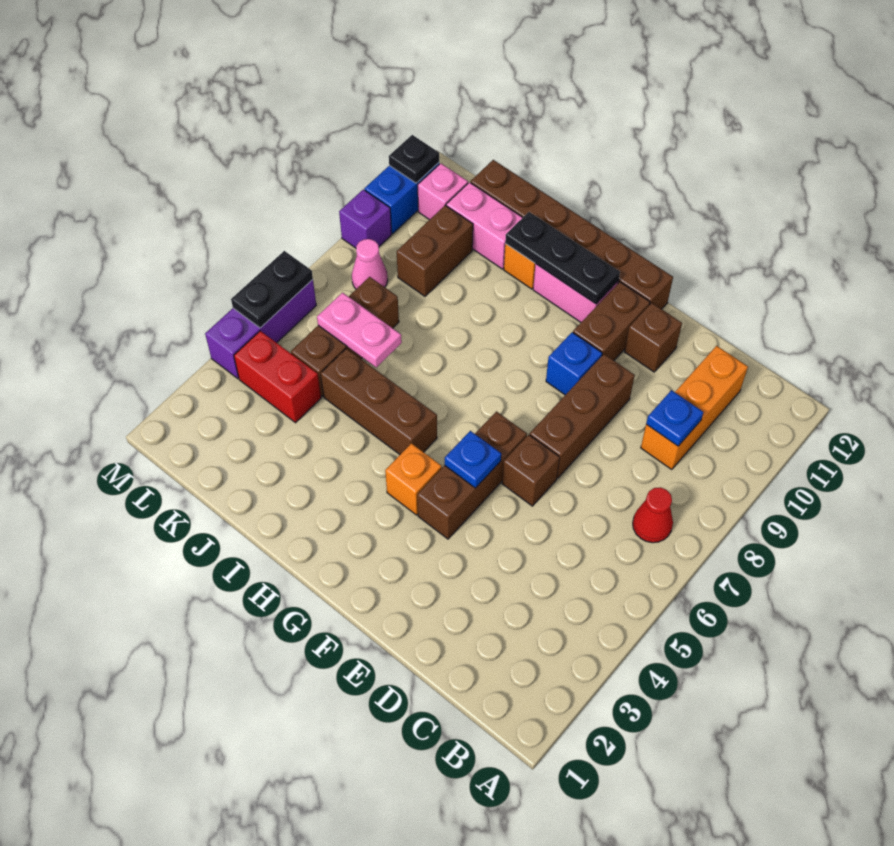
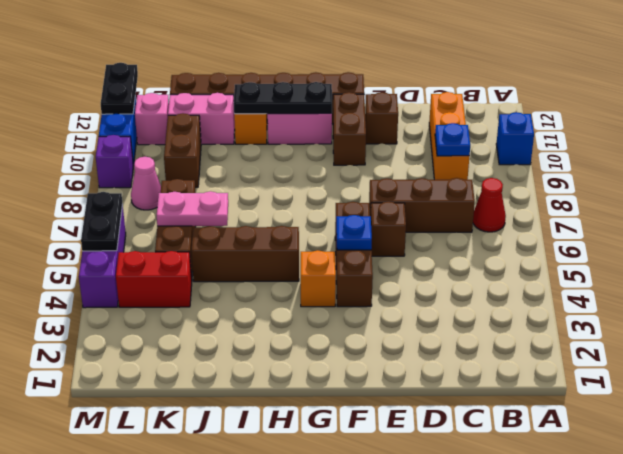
brown 1x3 brick [530,354,635,478] -> brown 1x3 brick turned to [369,178,475,232]
blue 1x1 brick [546,332,602,395] -> blue 1x1 brick moved to [496,112,534,165]
black 1x1 plate [389,135,439,183] -> black 1x2 plate [101,63,138,114]

